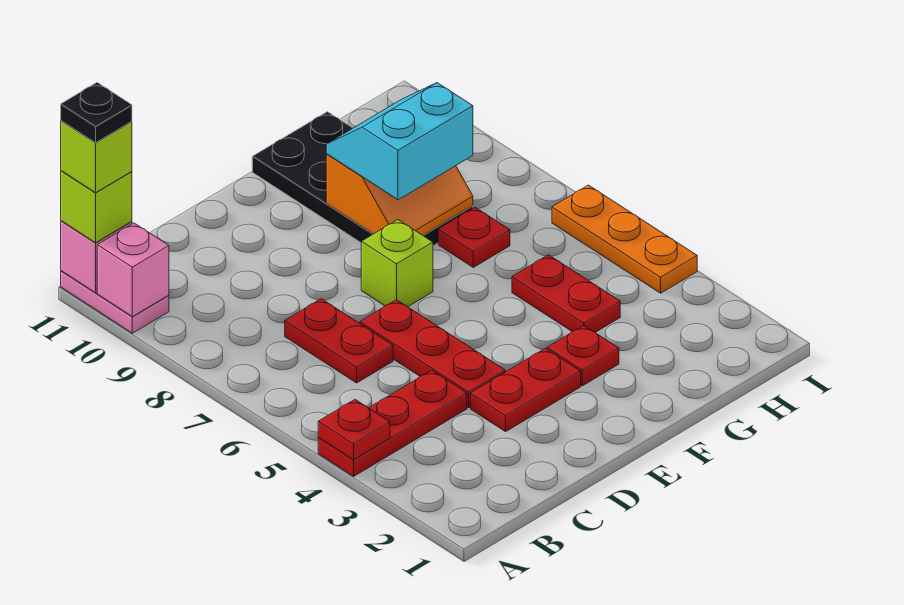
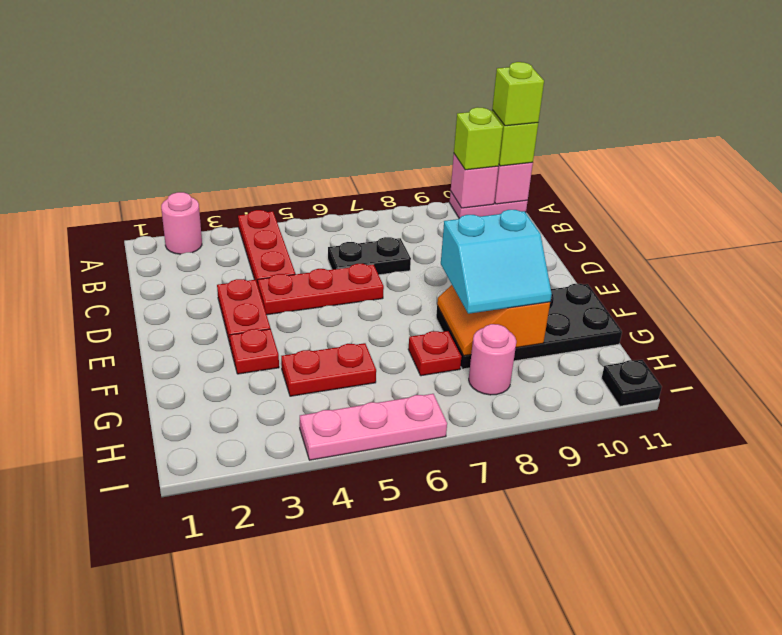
none -> pink 1x1 round brick [161,192,202,254]
red 1x1 plate [318,400,390,460] -> none
black 1x1 plate [61,83,132,143] -> black 1x1 plate moved to [602,360,662,406]
red 1x2 plate [285,299,393,383] -> black 1x2 plate [328,237,411,275]
lime 1x1 brick [361,220,433,306] -> lime 1x1 brick moved to [454,107,503,170]
cyan 2x2 slope [326,83,473,200] -> cyan 2x2 slope turned to [441,210,552,314]
none -> pink 1x1 round brick [469,324,516,395]
orange 1x3 plate [552,185,697,293] -> pink 1x3 plate [300,394,447,460]

